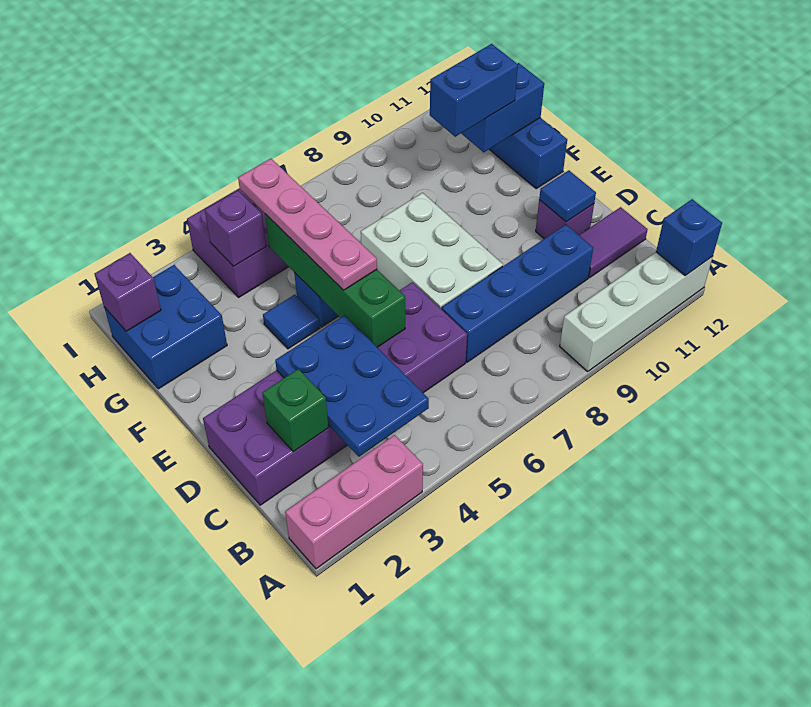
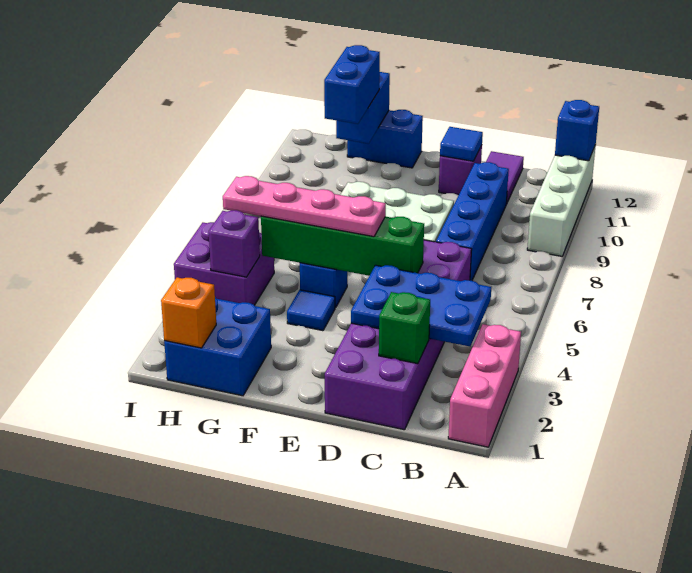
purple 1x1 brick [95,253,161,331] -> orange 1x1 brick [161,277,216,348]

